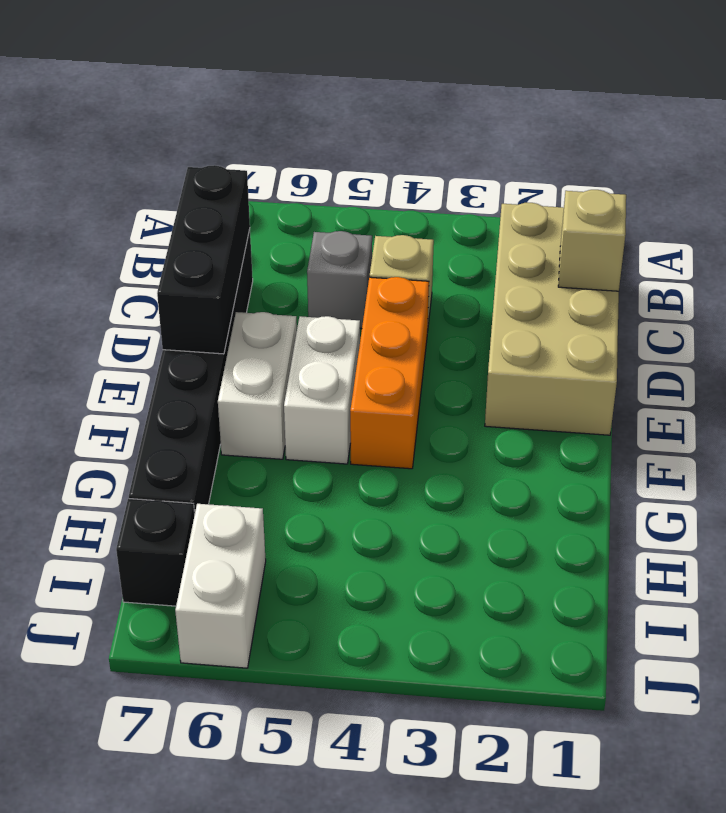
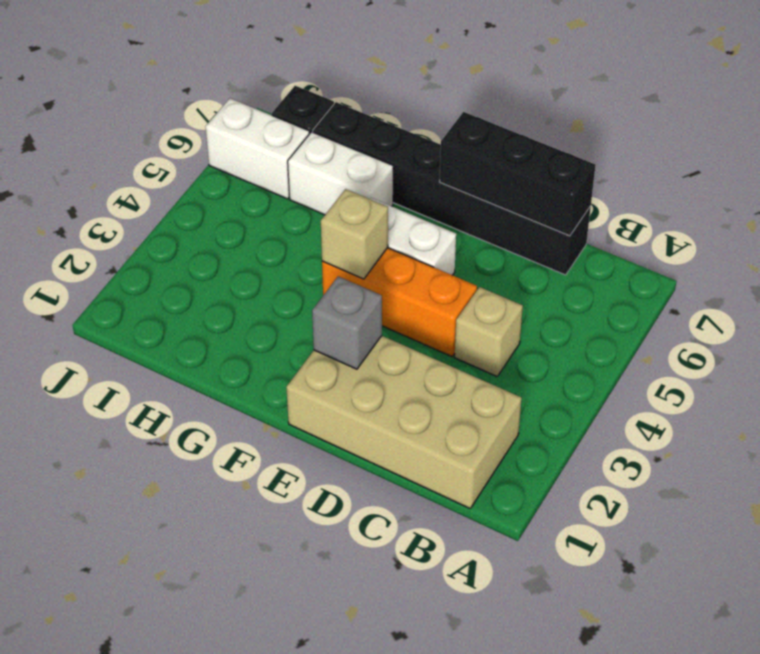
tan 1x1 brick [558,190,626,291] -> tan 1x1 brick moved to [321,189,388,279]
grey 1x1 brick [307,231,372,329] -> grey 1x1 brick moved to [312,276,382,369]
white 1x2 brick [218,312,297,459] -> white 1x2 brick moved to [288,132,393,215]

